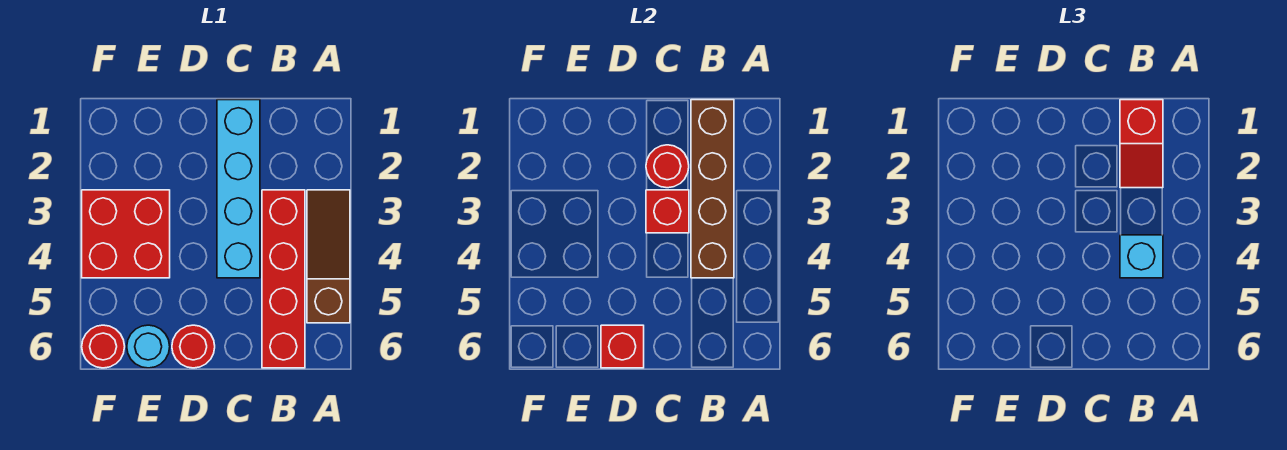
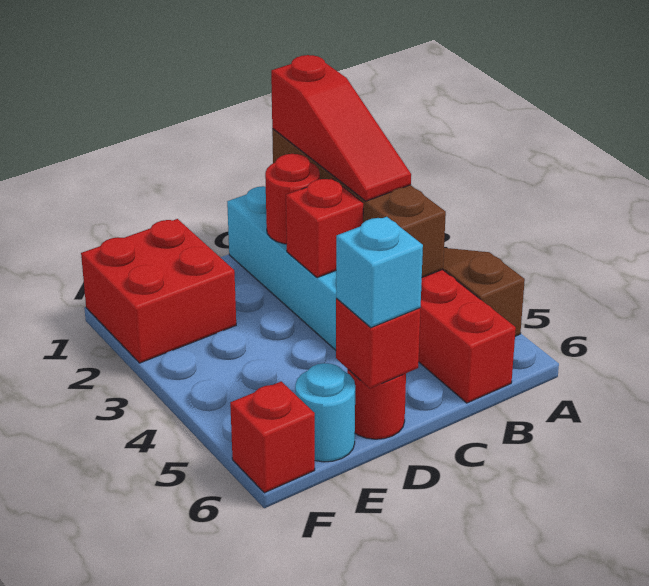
red 1x2 slope [1120,100,1163,188] -> red 1x3 slope [271,55,411,201]
cyan 1x1 brick [1120,235,1163,278] -> cyan 1x1 brick moved to [336,217,423,328]
red 2x2 brick [82,190,170,278] -> red 2x2 brick moved to [81,219,236,363]
red 1x1 round brick [82,325,125,368] -> red 1x1 brick [230,381,315,493]

